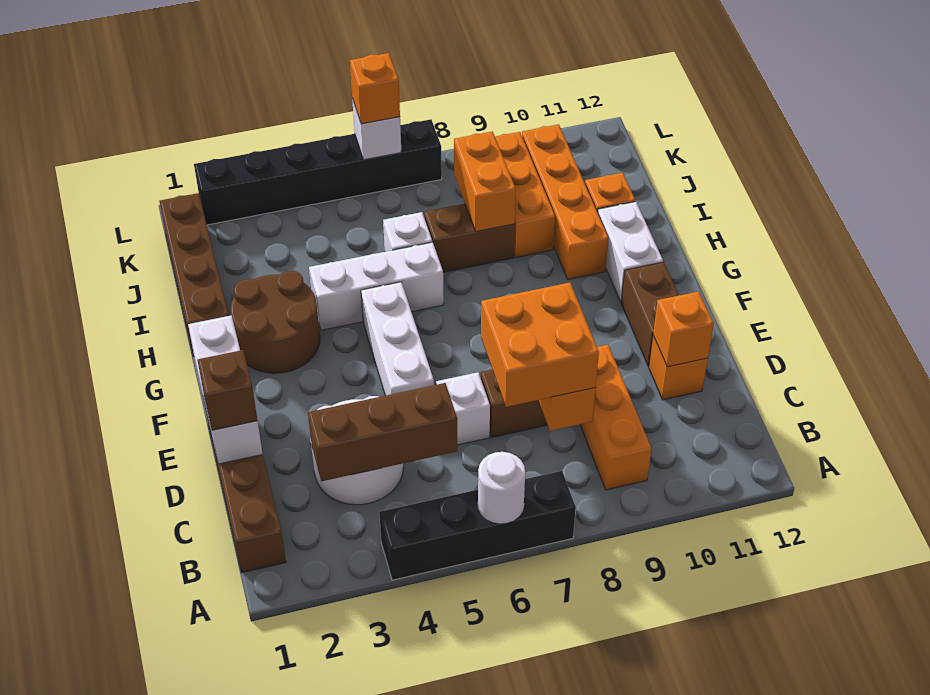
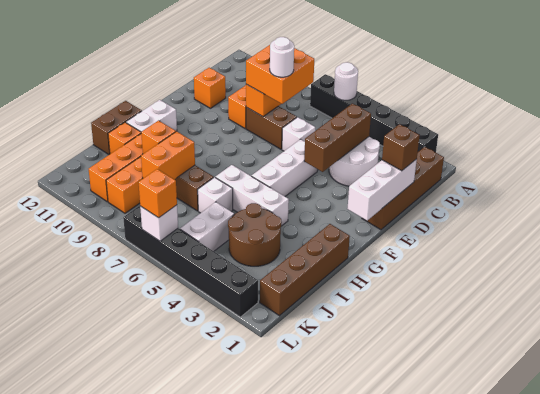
black 1x4 brick [379,471,576,580] -> black 1x6 brick [310,74,438,153]
brown 1x3 brick [308,383,457,481] -> brown 1x3 brick turned to [304,104,371,172]
none -> white 1x1 round brick [270,37,294,77]
orange 1x1 brick [653,292,714,367] -> orange 1x1 brick moved to [141,121,176,154]
brown 1x2 brick [621,262,679,366] -> brown 1x2 brick moved to [91,101,142,154]
brown 2x2 round brick [230,271,320,373] -> brown 2x2 round brick moved to [228,203,282,266]
none -> white 1x2 brick [180,202,234,251]

